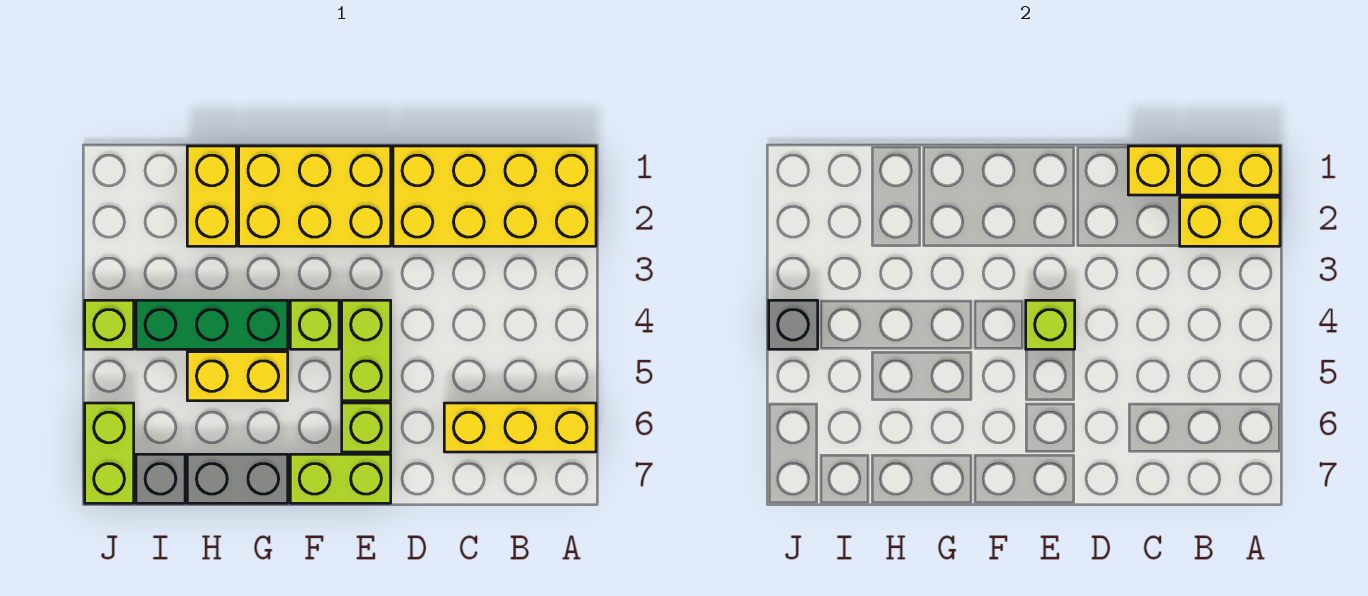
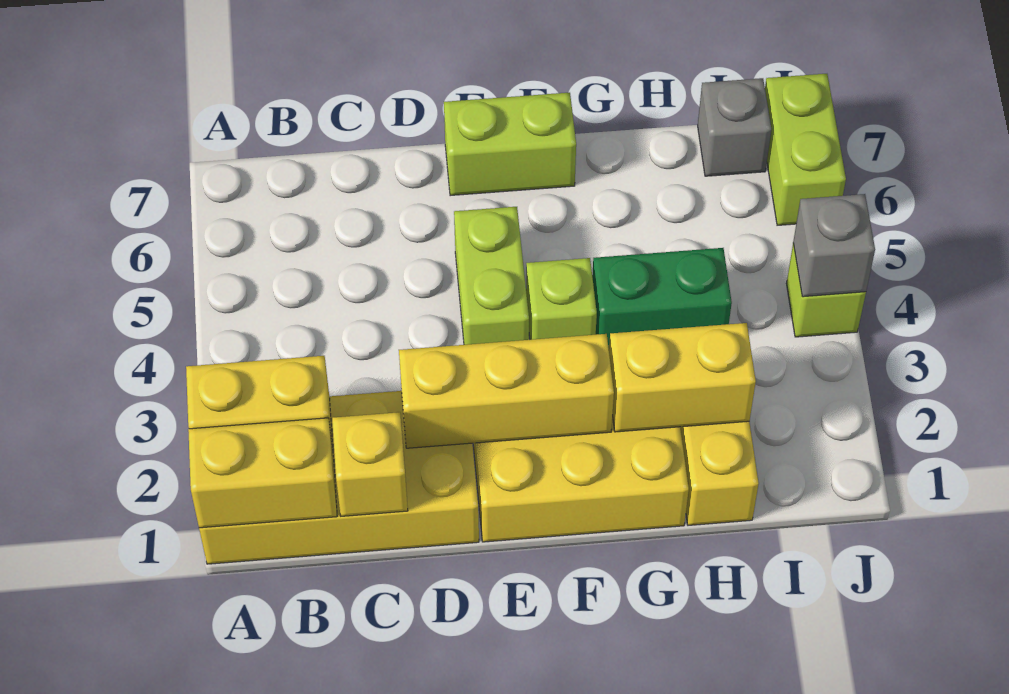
yellow 1x3 brick [444,403,596,452] -> yellow 1x3 brick moved to [399,334,614,448]
lime 1x1 brick [1026,300,1075,349] -> none
lime 1x1 brick [342,403,391,452] -> none
green 1x3 brick [136,300,288,349] -> green 1x2 brick [592,248,732,348]
yellow 1x2 brick [187,352,288,401] -> yellow 1x2 brick moved to [609,323,756,432]
grey 1x2 brick [187,454,288,503] -> none

